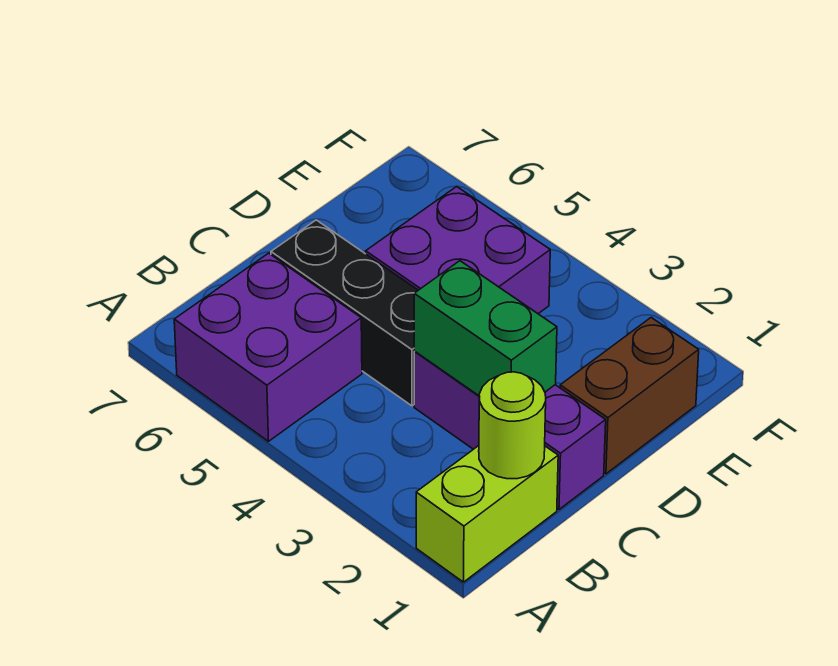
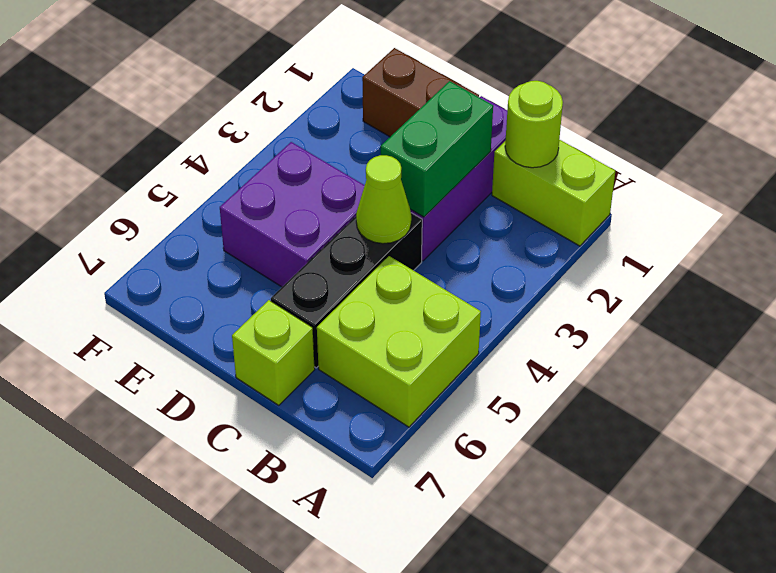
purple 2x2 brick [174,253,362,441] -> lime 2x2 brick [317,256,481,427]
none -> lime 1x1 cone [356,155,411,244]
none -> lime 1x1 brick [232,300,315,405]

